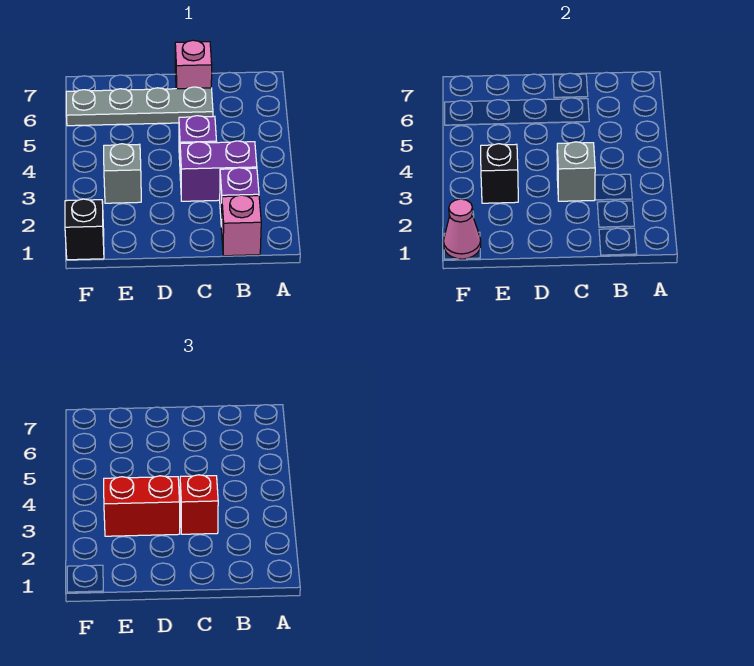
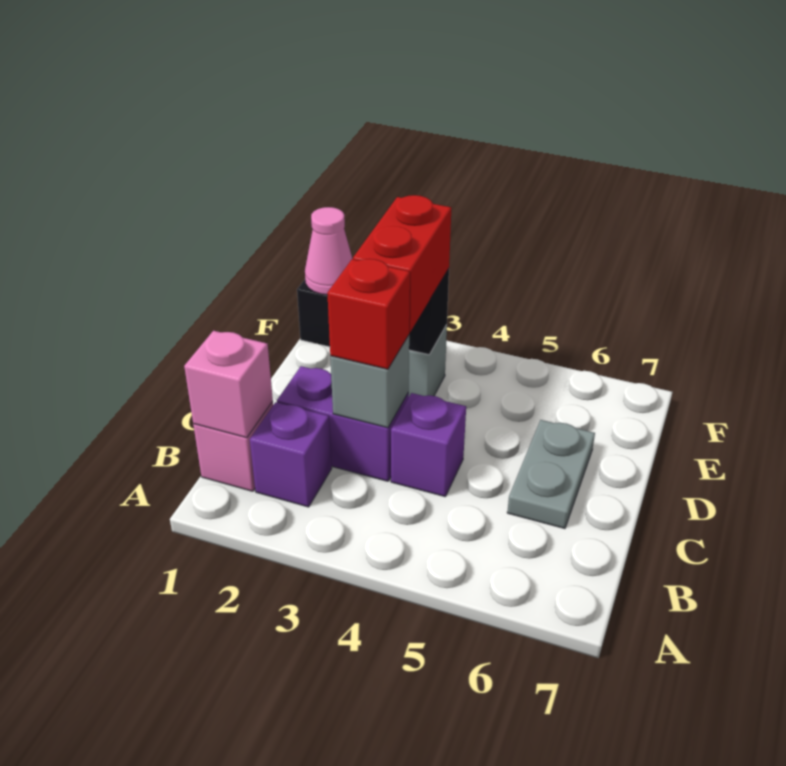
purple 1x2 brick [180,141,257,201] -> purple 1x2 brick turned to [277,366,409,481]
grey 1x4 plate [66,87,213,126] -> grey 1x2 plate [507,420,595,529]
pink 1x1 brick [175,40,212,89] -> pink 1x1 brick moved to [184,331,273,438]

